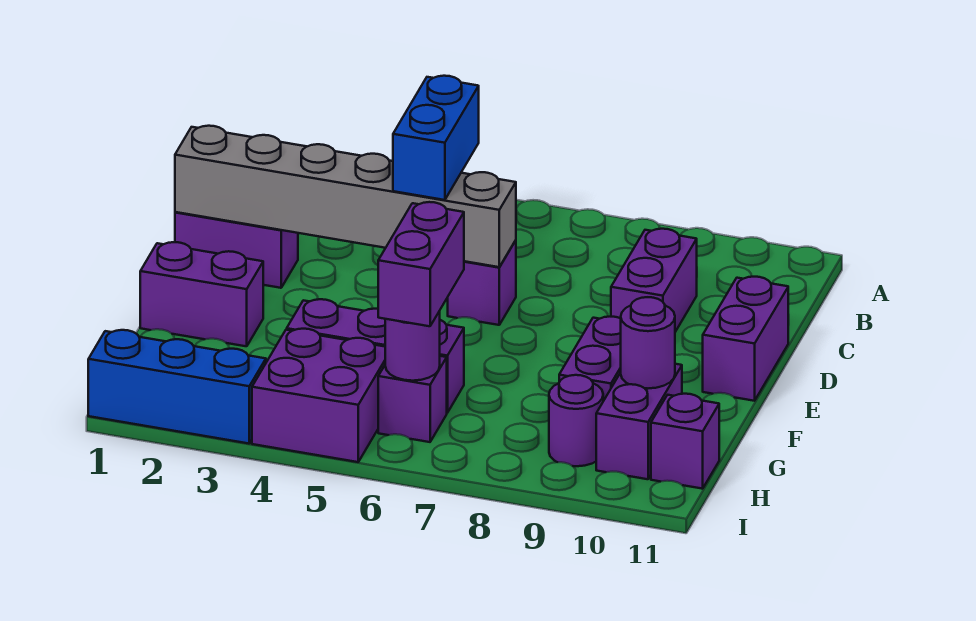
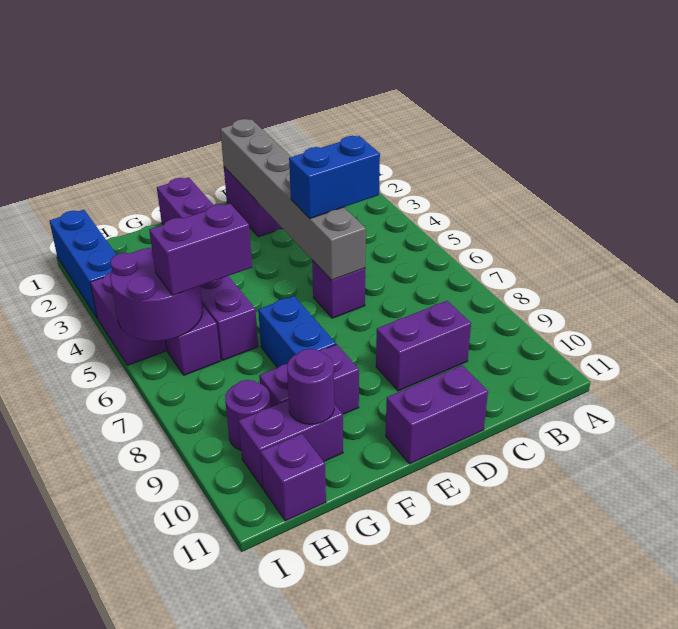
none -> blue 1x2 brick [258,296,336,368]
purple 1x1 round brick [385,311,440,381] -> purple 2x2 round brick [110,248,202,341]

